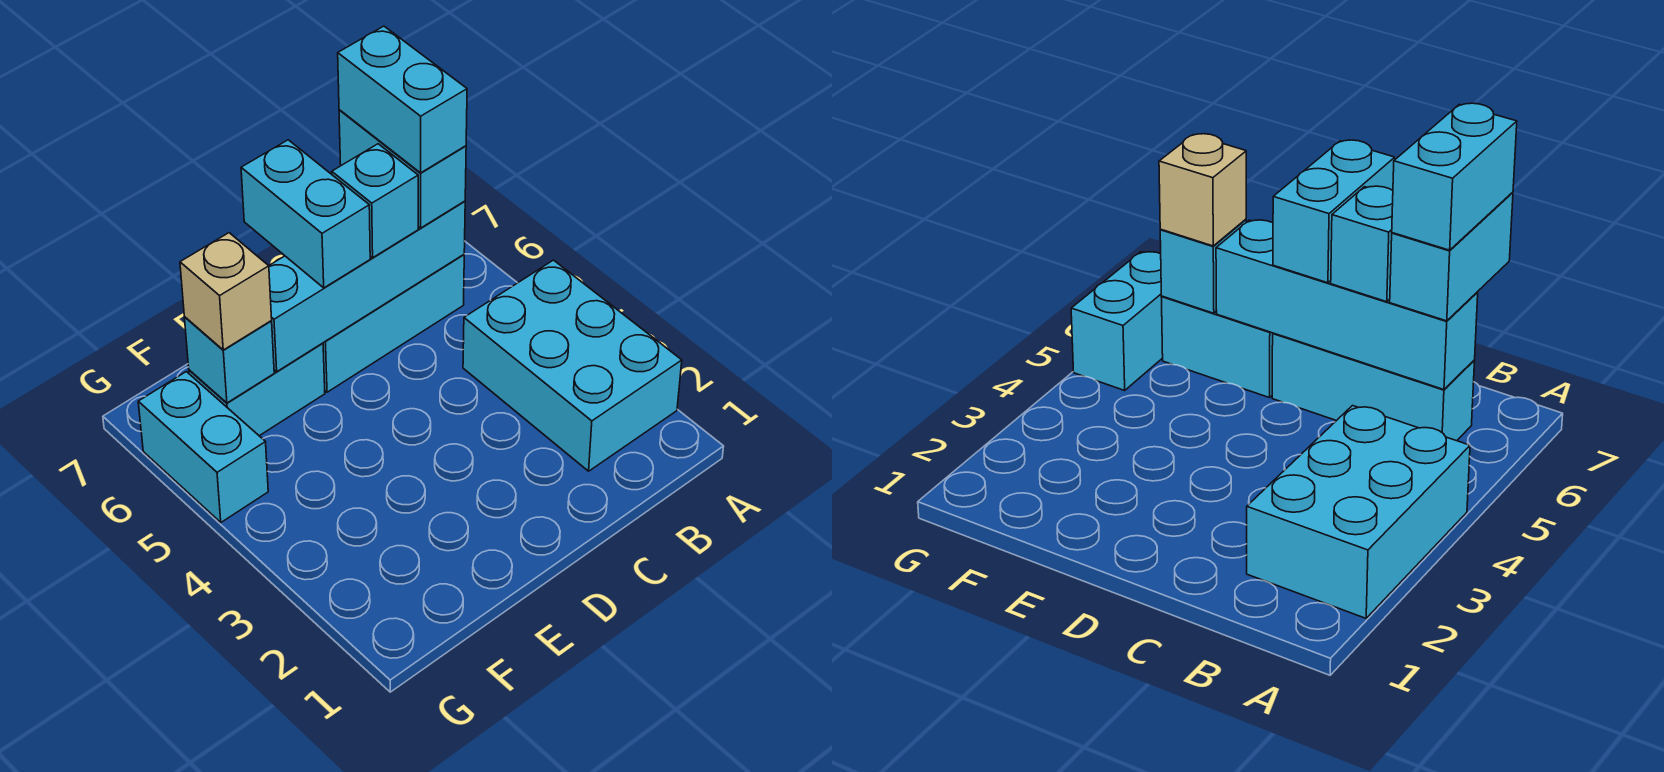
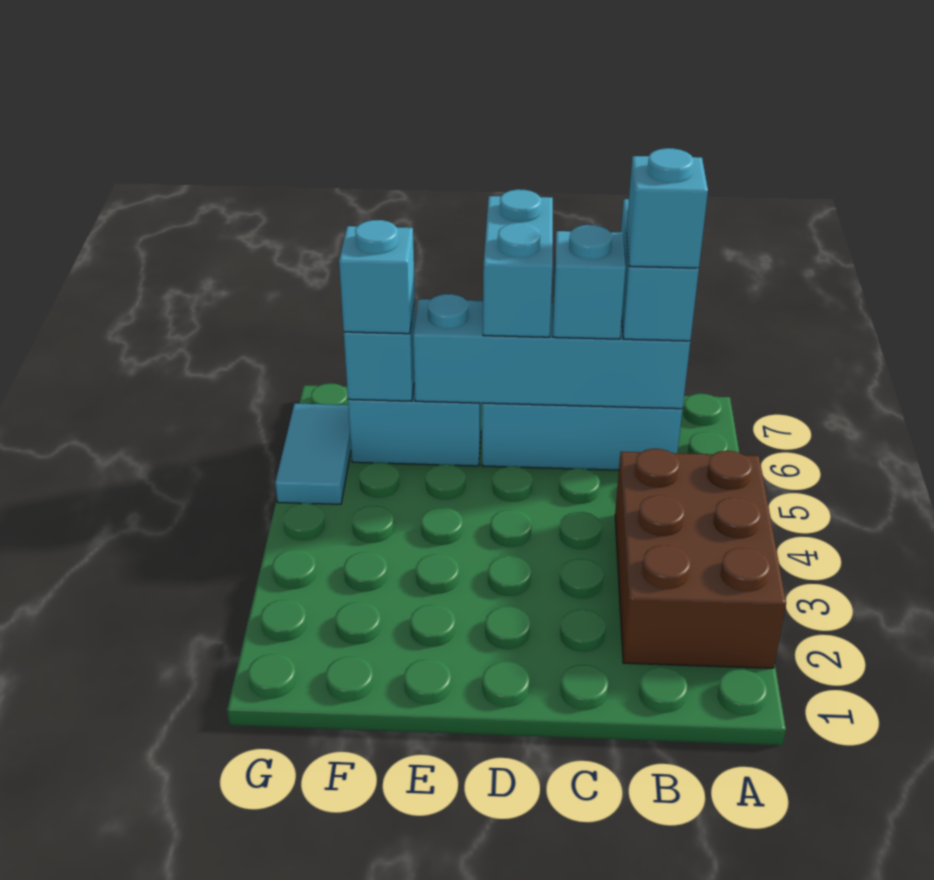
cyan 2x3 brick [463,260,682,471] -> brown 2x3 brick [615,449,786,668]
cyan 1x2 brick [338,26,467,173] -> cyan 1x1 brick [626,148,708,268]
tan 1x1 brick [180,233,272,350] -> cyan 1x1 brick [339,220,415,334]
cyan 1x2 brick [138,372,268,522] -> cyan 1x2 tile [275,403,351,504]

